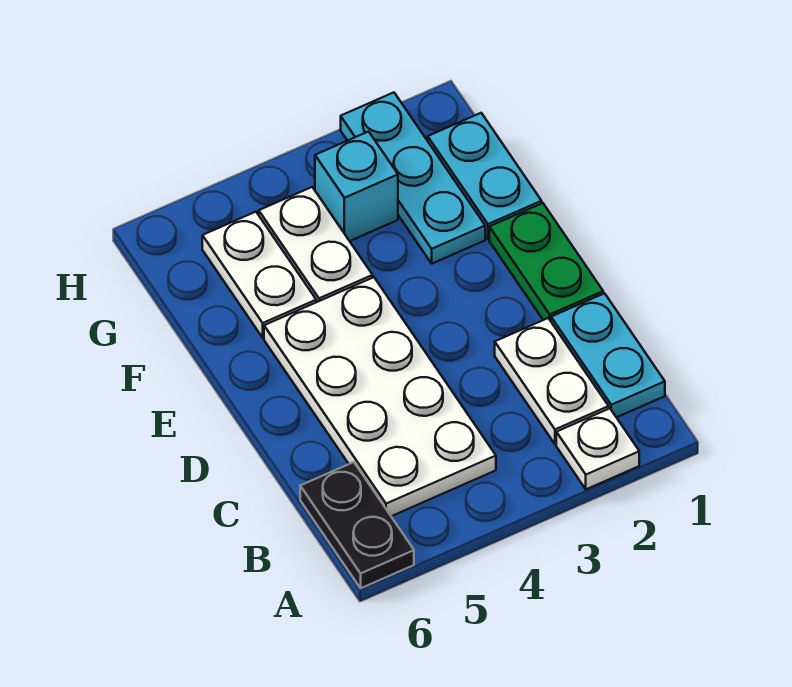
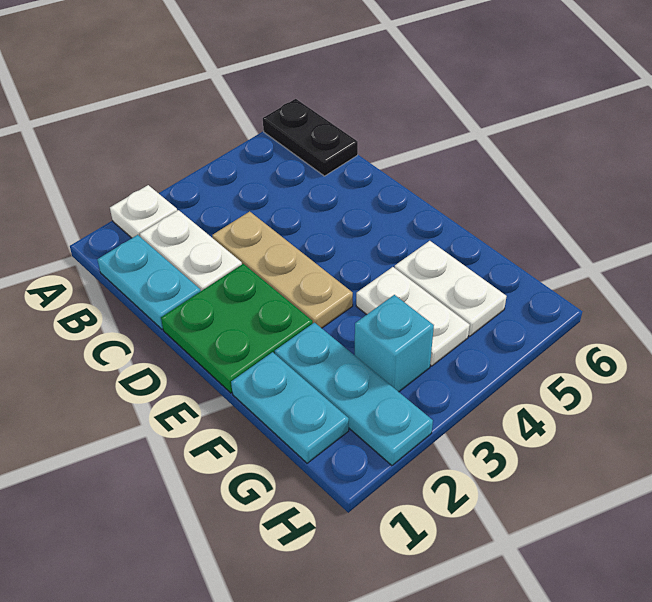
white 2x4 plate [264,277,496,516] -> none
none -> tan 1x3 plate [212,211,353,328]
green 1x2 plate [489,203,603,321] -> green 2x2 plate [161,264,313,393]

